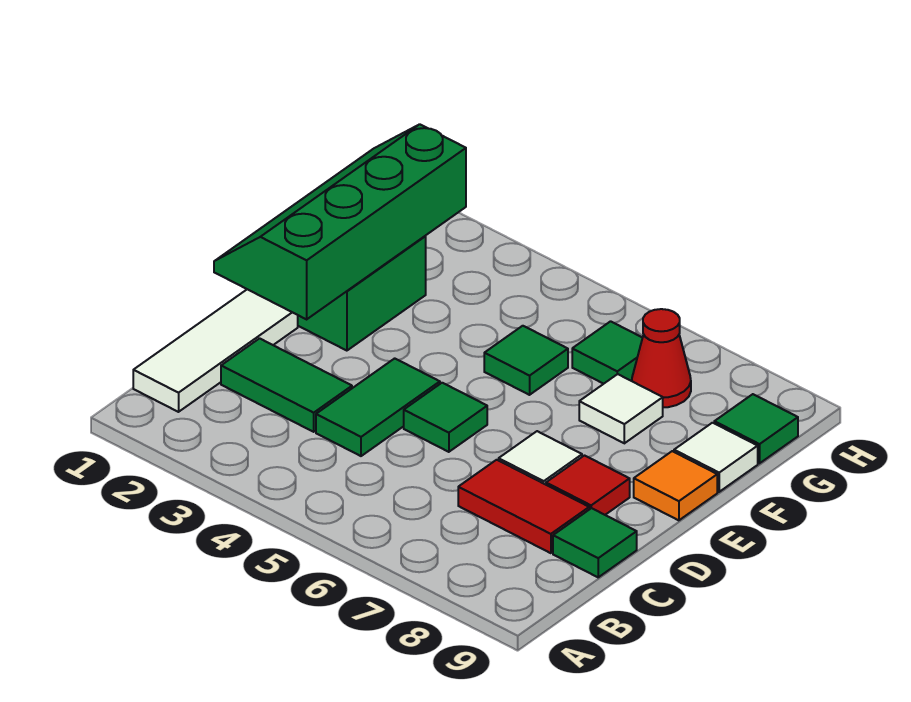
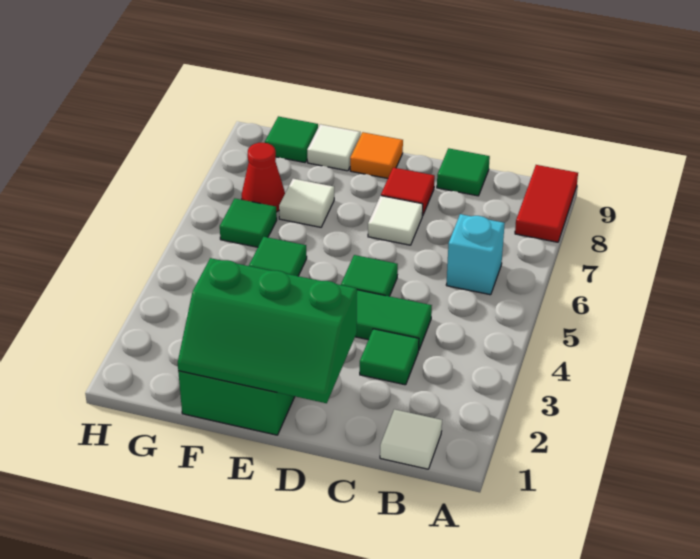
white 1x3 tile [133,289,298,412] -> white 1x1 tile [380,409,442,469]
none -> cyan 1x1 brick [446,214,505,295]
green 1x2 tile [221,338,352,432] -> green 1x1 tile [360,329,419,385]
red 1x2 tile [458,460,589,553] -> red 1x2 tile moved to [515,165,578,242]
green 2x4 slope [214,124,466,319] -> green 2x3 slope [178,258,357,403]

